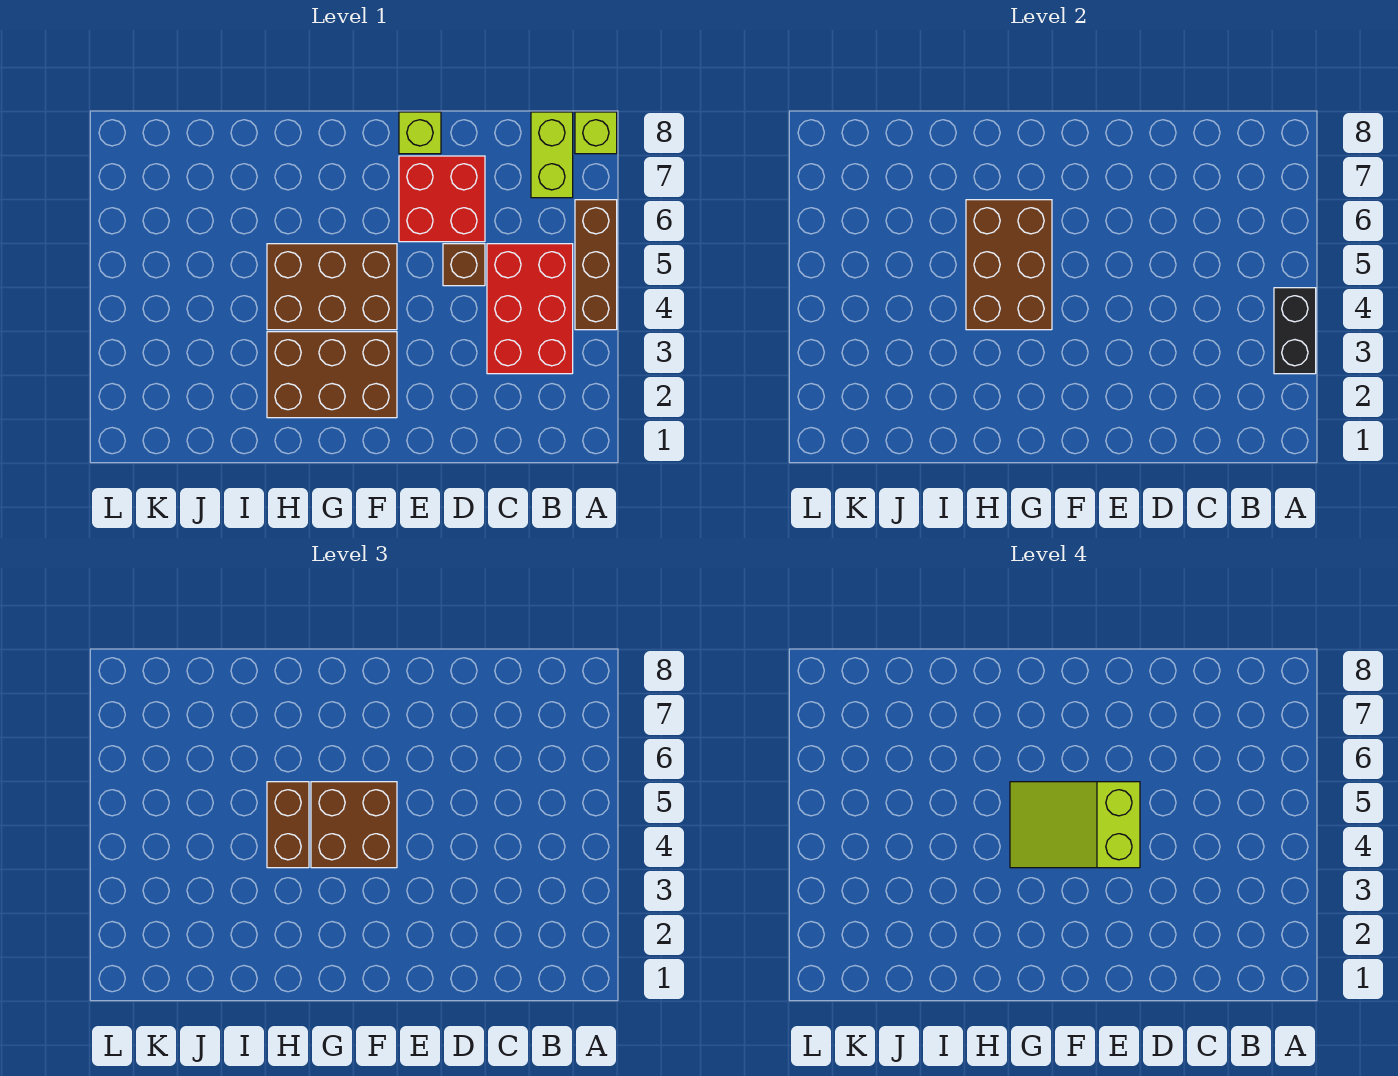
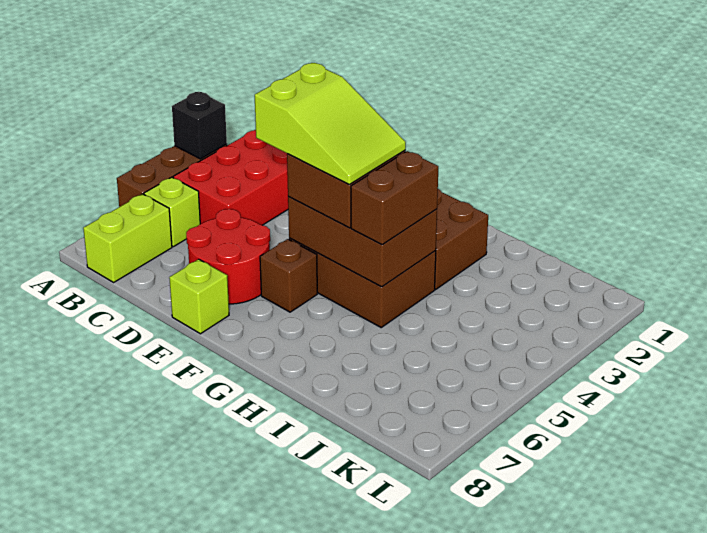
black 1x2 brick [1274,288,1316,374] -> black 1x1 brick [172,92,227,159]
lime 1x1 brick [575,112,617,154] -> lime 1x1 brick moved to [144,177,200,247]
brown 1x1 brick [443,244,485,286] -> brown 1x1 brick moved to [260,239,317,312]
red 2x2 brick [399,156,485,242] -> red 2x2 round brick [186,209,270,304]
brown 2x3 brick [966,200,1052,330] -> brown 2x3 brick turned to [288,197,437,287]

